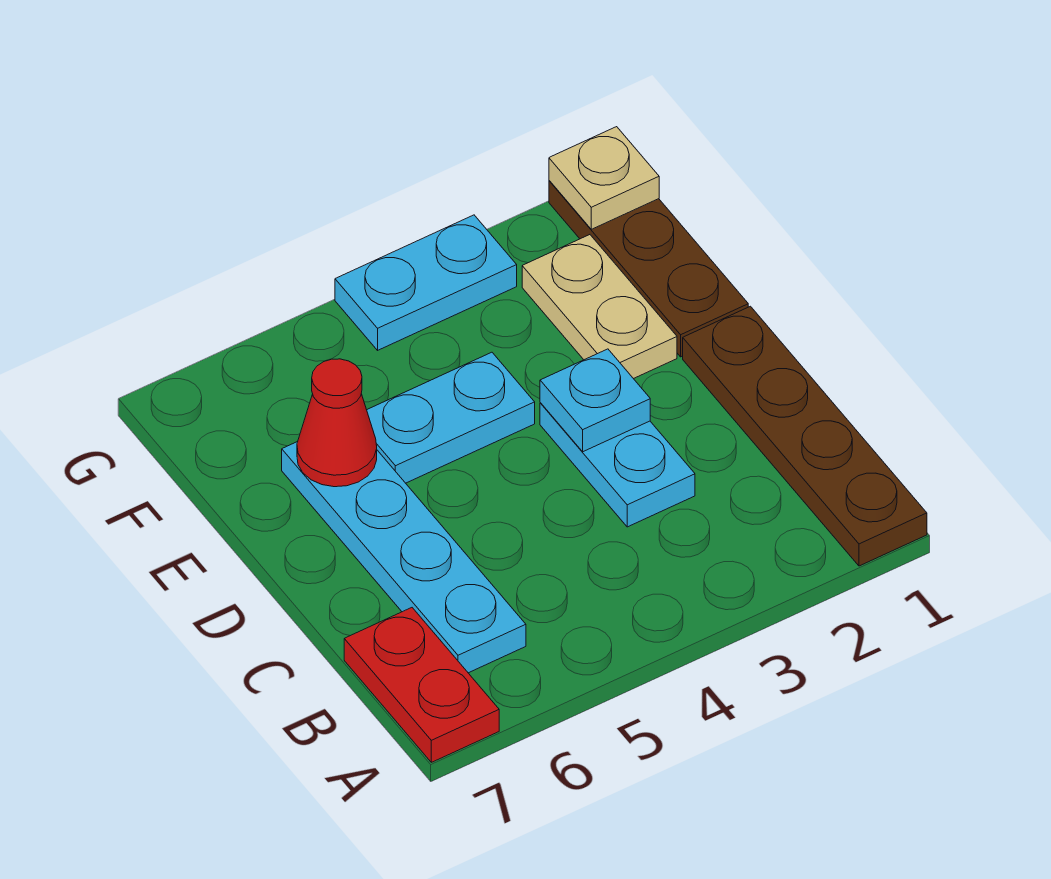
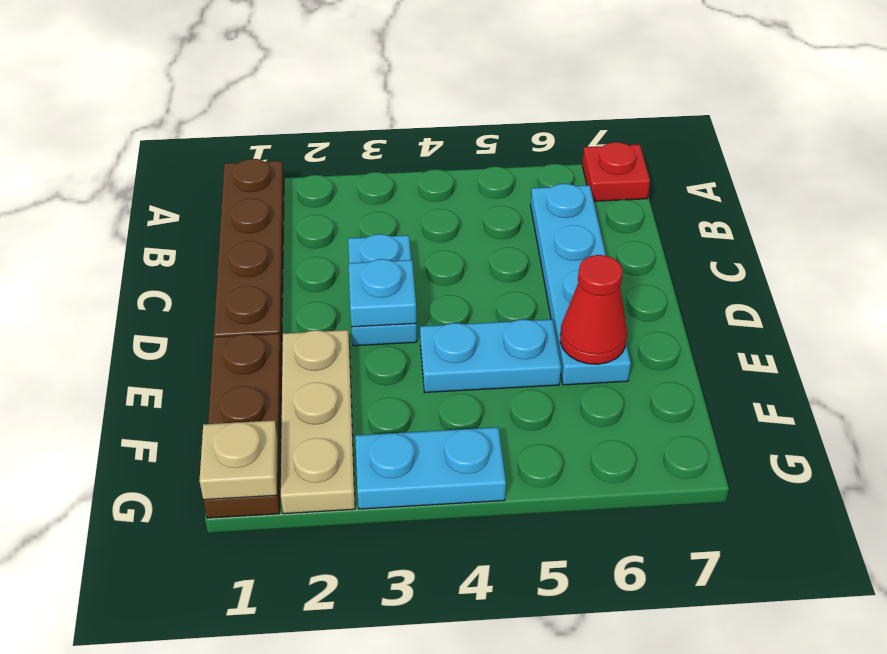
red 1x2 plate [344,608,499,762] -> red 1x1 plate [582,142,650,201]
tan 1x2 plate [522,235,677,379] -> tan 1x3 plate [281,330,355,514]

